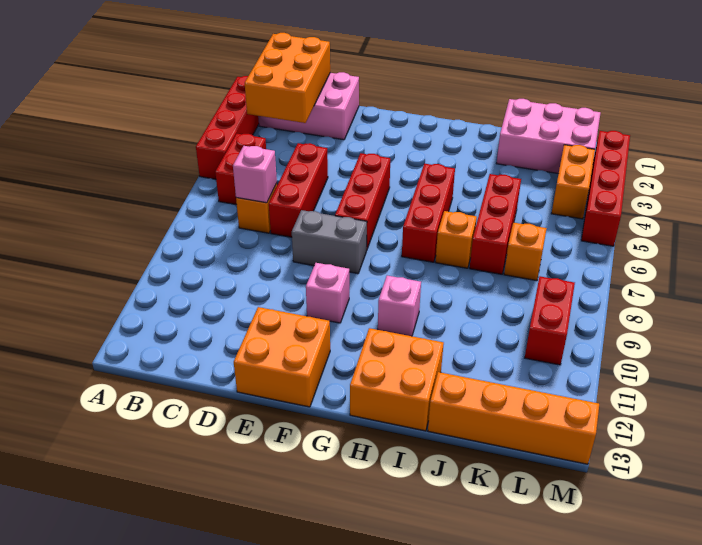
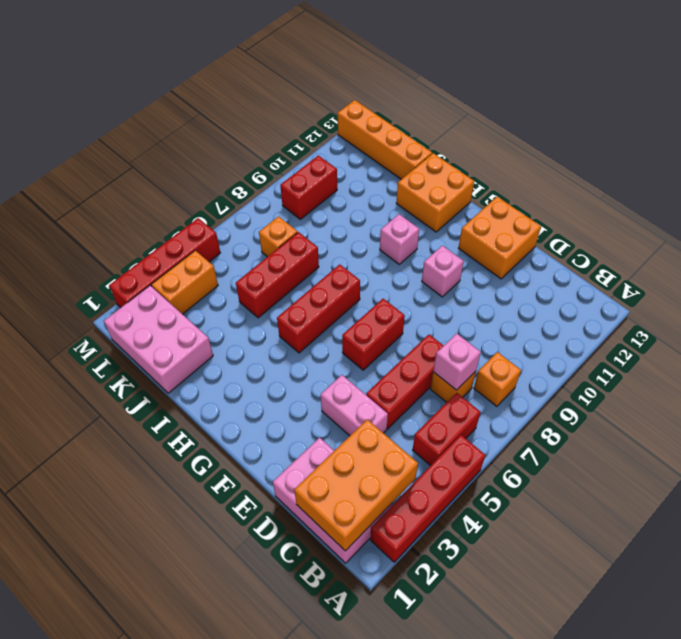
none -> pink 1x2 brick [321,375,388,436]
grey 1x2 brick [292,210,367,274] -> none
red 1x3 brick [335,153,390,250] -> red 1x2 brick [342,298,405,370]
orange 1x1 brick [435,211,477,268] -> orange 1x1 brick moved to [474,352,521,406]

